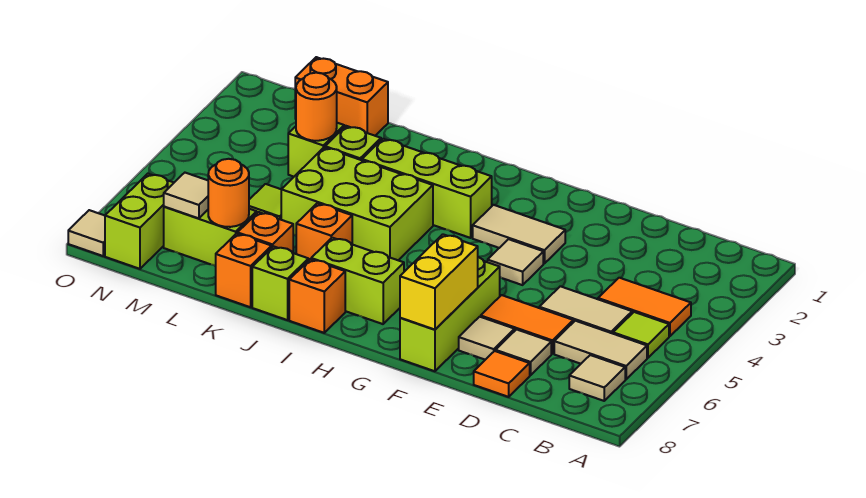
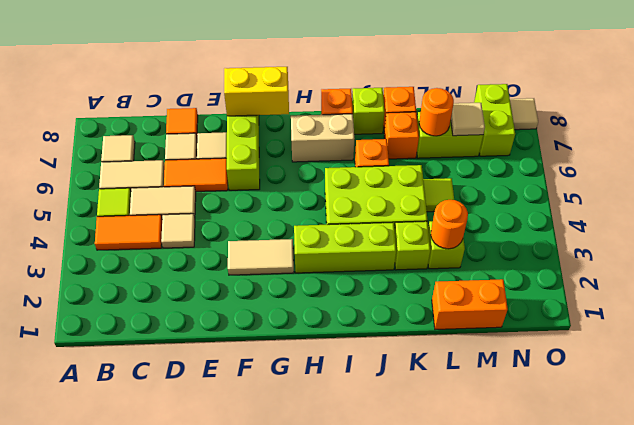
tan 1x1 tile [488,239,543,285] -> tan 1x1 tile moved to [161,214,195,248]
yellow 1x2 brick [400,234,478,330] -> yellow 1x2 brick turned to [224,67,289,116]
lime 1x2 brick [311,238,404,324] -> tan 1x2 brick [291,114,354,162]

